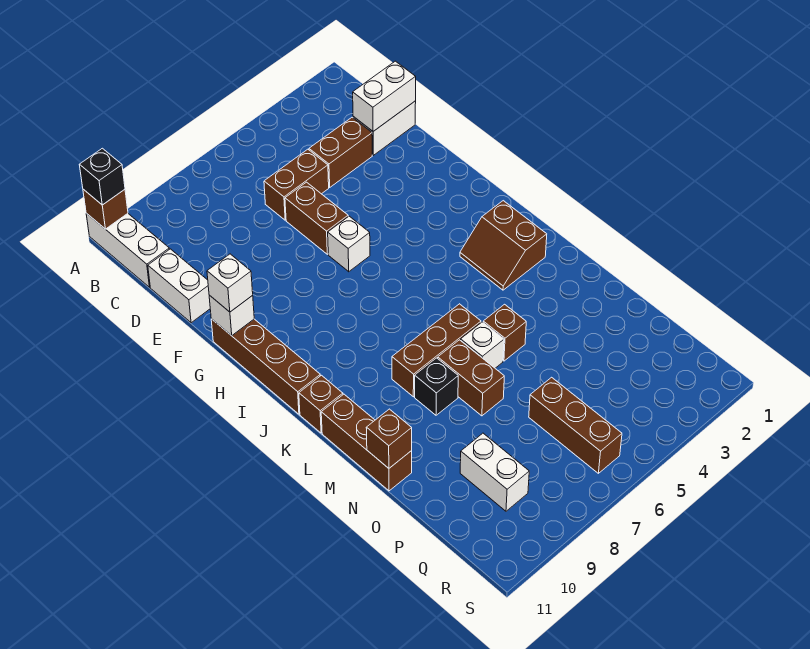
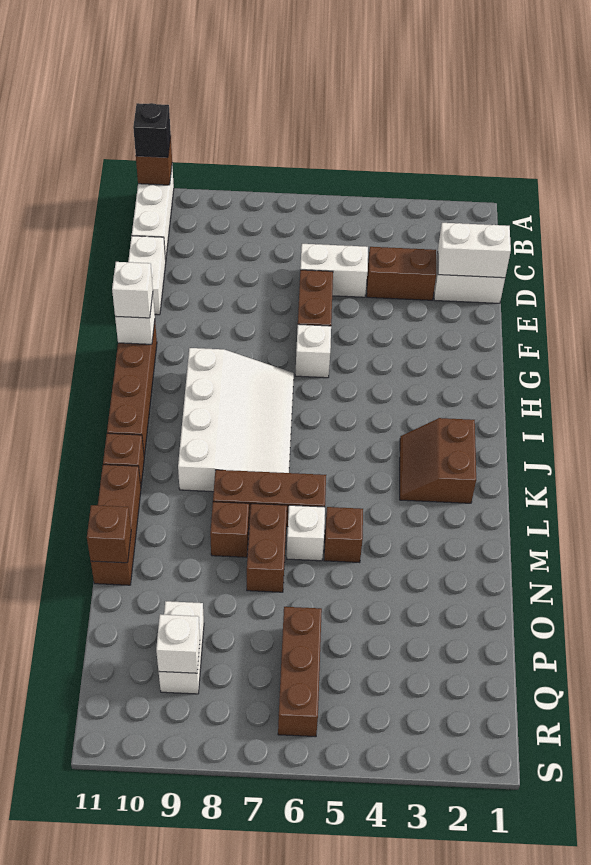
brown 1x2 brick [264,149,329,220] -> white 1x2 brick [300,244,368,297]
none -> white 3x4 slope [178,348,294,492]
black 1x1 brick [415,358,458,415] -> brown 1x1 brick [210,502,249,557]
none -> white 1x1 brick [156,614,200,673]

